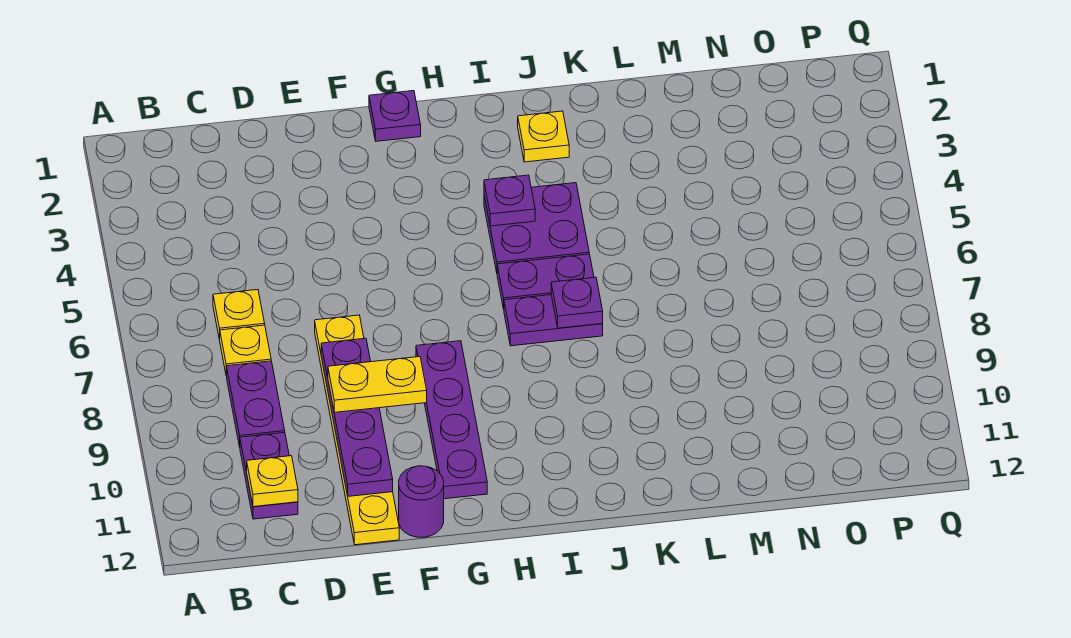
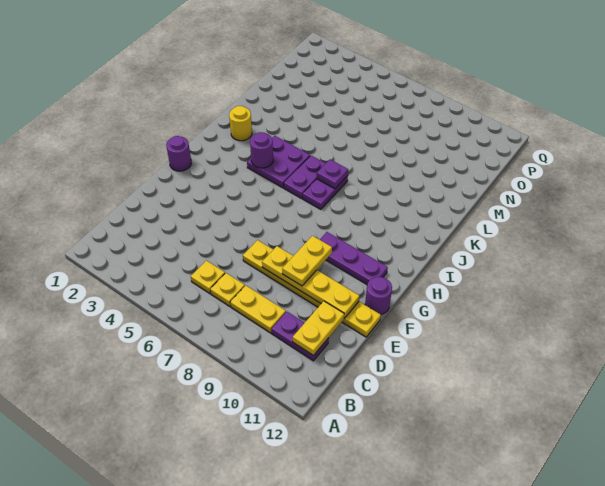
purple 1x2 plate [227,361,285,447] -> yellow 1x2 plate [230,286,286,333]
yellow 1x1 plate [247,456,298,507] -> yellow 1x2 plate [293,301,344,356]
purple 1x4 plate [321,338,393,496] -> yellow 1x4 plate [262,246,360,318]
purple 1x1 plate [369,91,421,141] -> purple 1x1 round brick [166,136,191,171]
purple 1x4 plate [416,341,487,499] -> purple 1x3 plate [320,232,388,284]
purple 1x1 plate [484,175,535,226] -> purple 1x1 round brick [250,132,273,168]
yellow 1x1 plate [518,111,569,162] -> yellow 1x1 round brick [229,106,252,141]

